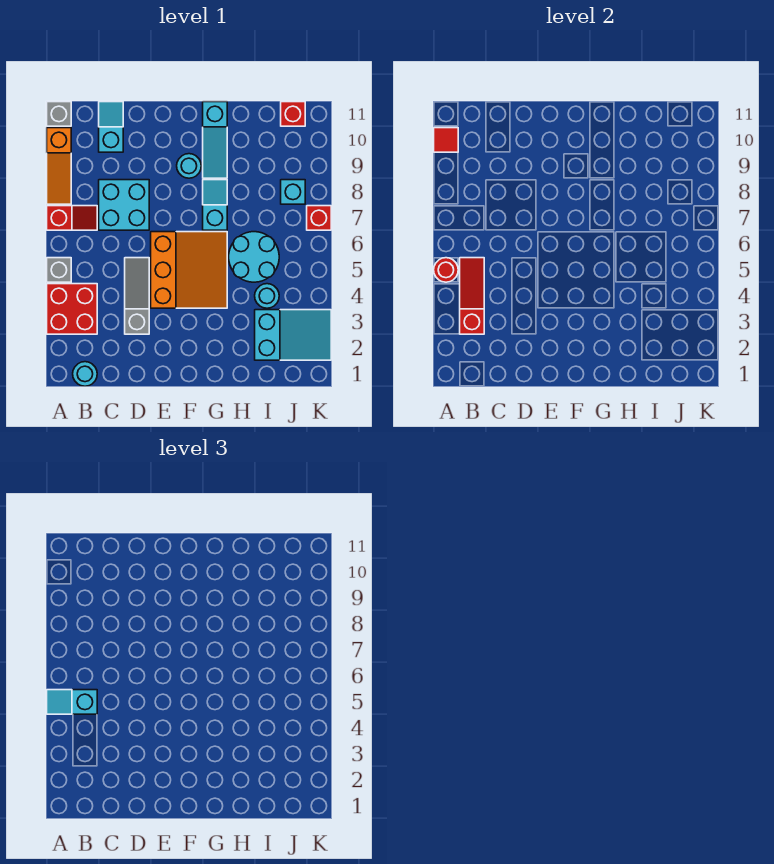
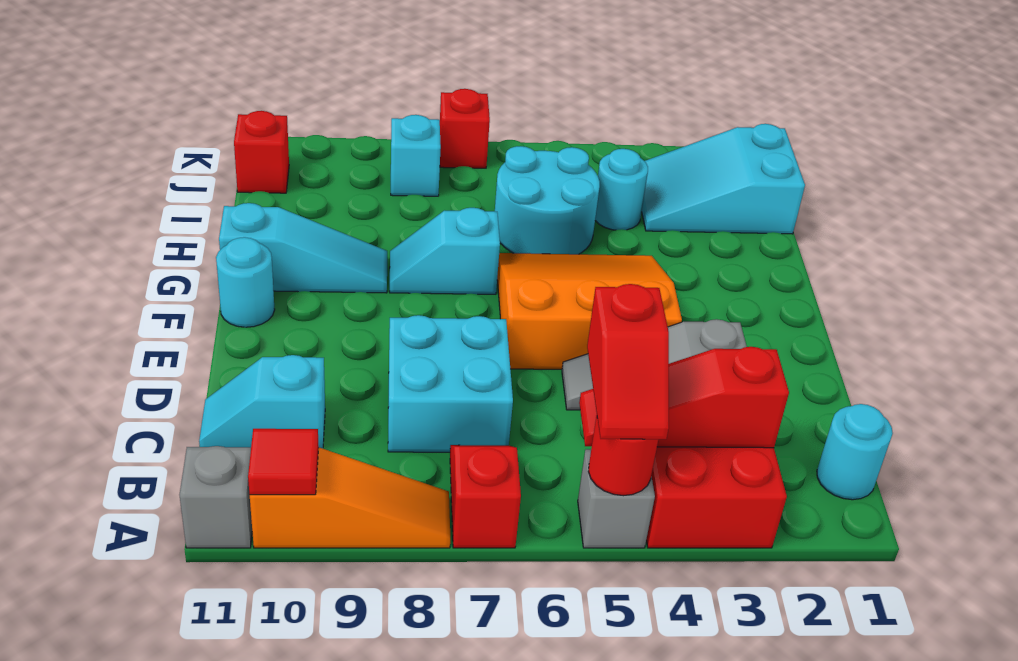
cyan 1x2 slope [47,690,97,714] -> red 1x2 slope [587,284,669,439]
cyan 1x1 round brick [177,154,201,178] -> cyan 1x1 round brick moved to [216,237,275,327]
cyan 2x3 slope [255,310,331,360] -> cyan 2x3 slope turned to [642,124,805,234]

